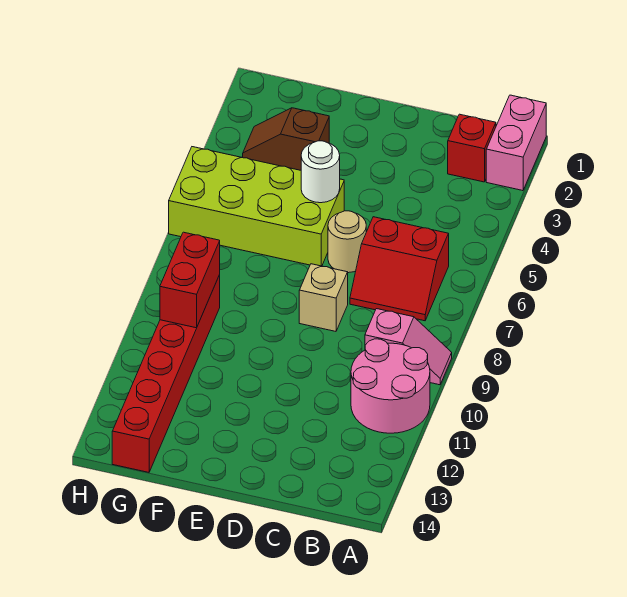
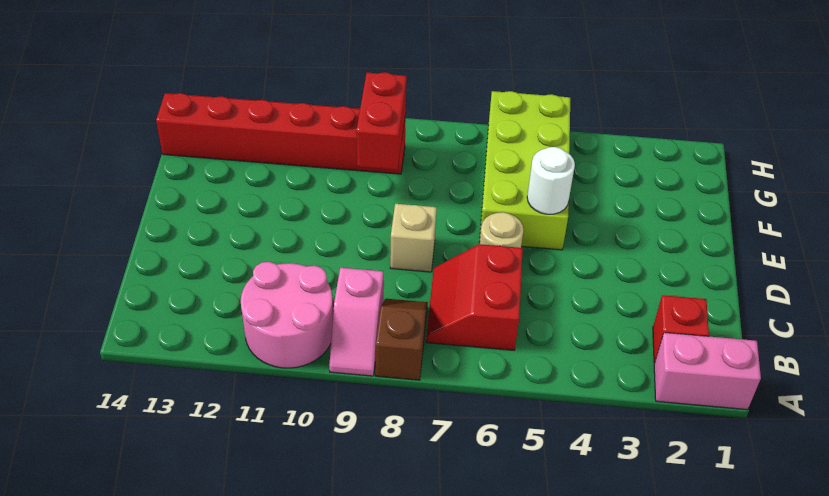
brown 1x2 slope [243,108,329,170] -> brown 1x2 slope moved to [376,299,428,380]
red 1x2 brick [160,232,220,328] -> red 1x2 brick turned to [356,72,407,170]

